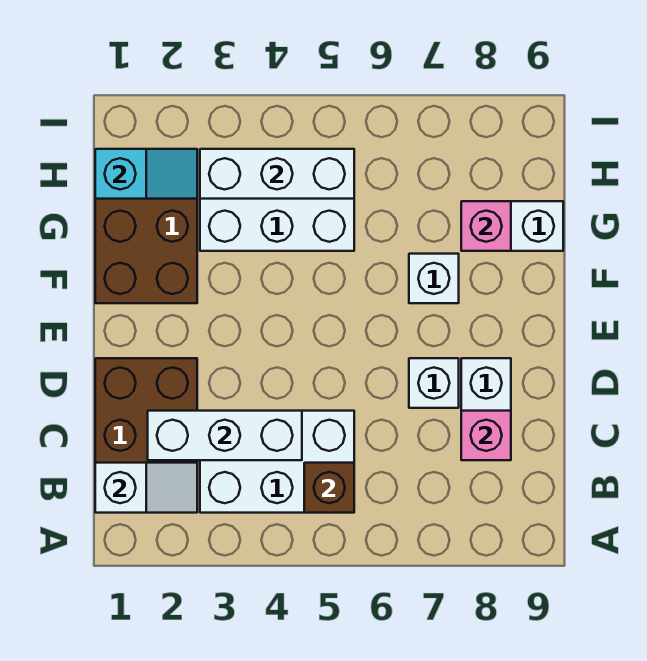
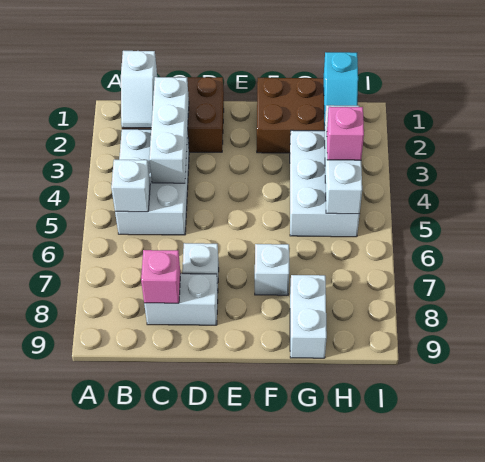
brown 1x1 brick [304,463,354,513] -> white 1x1 brick [111,160,150,212]
pink 1x1 brick [461,201,511,251] -> pink 1x1 brick moved to [327,107,364,160]

